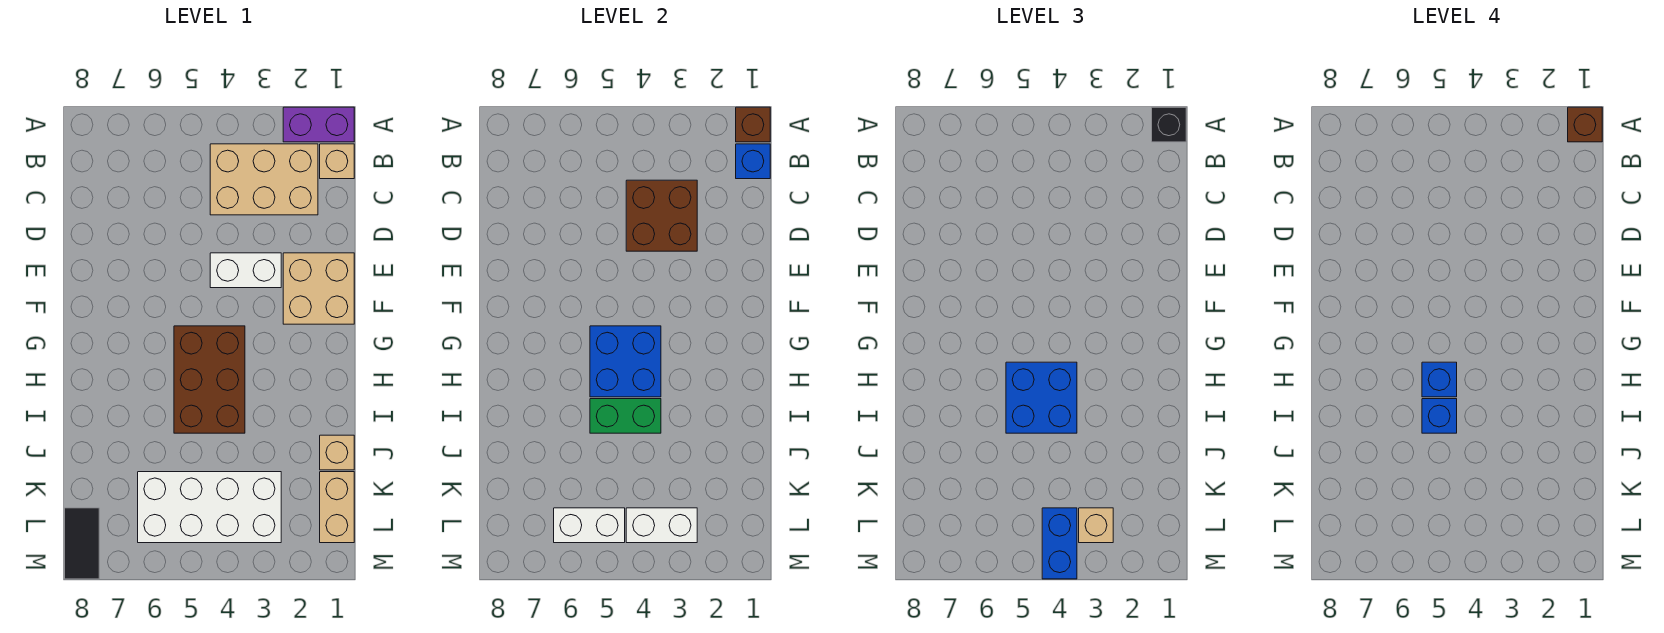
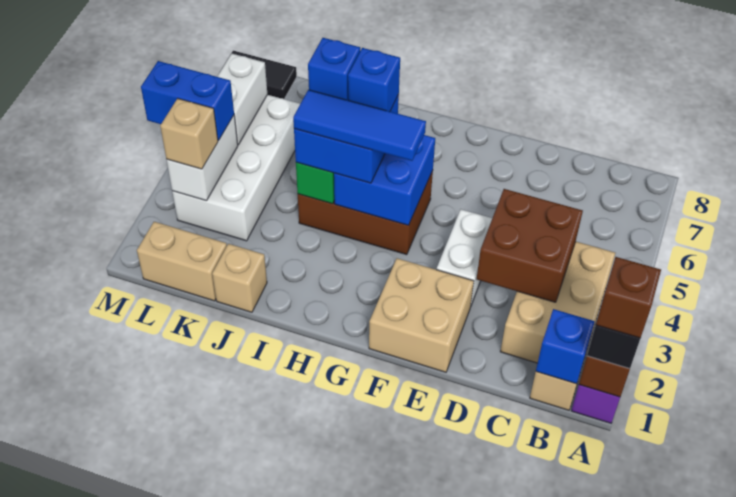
none -> blue 1x3 tile [293,90,426,161]

